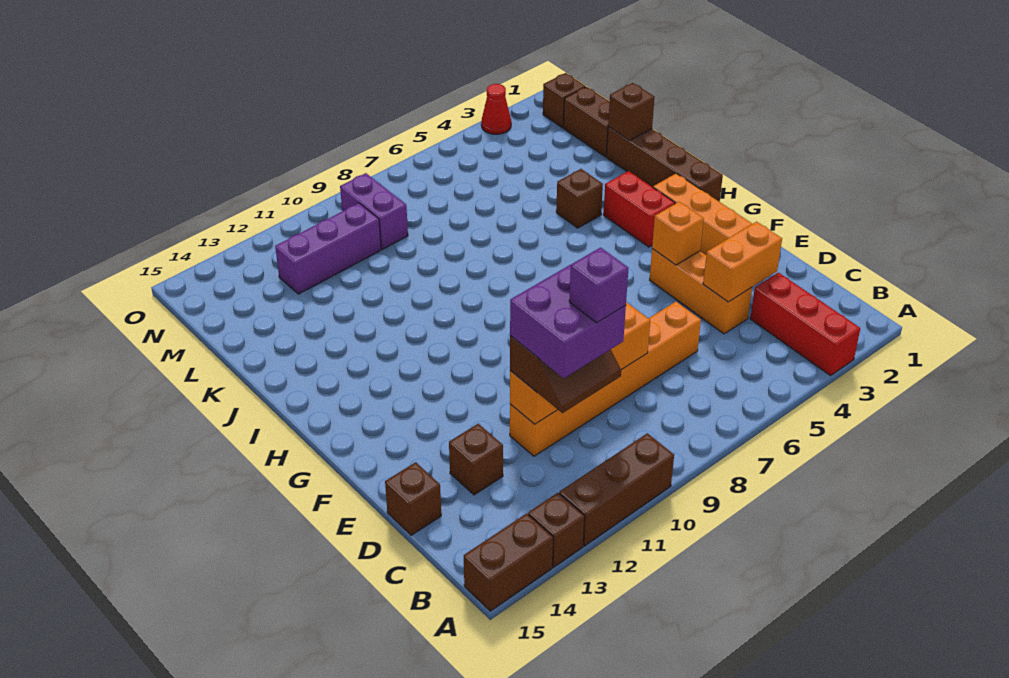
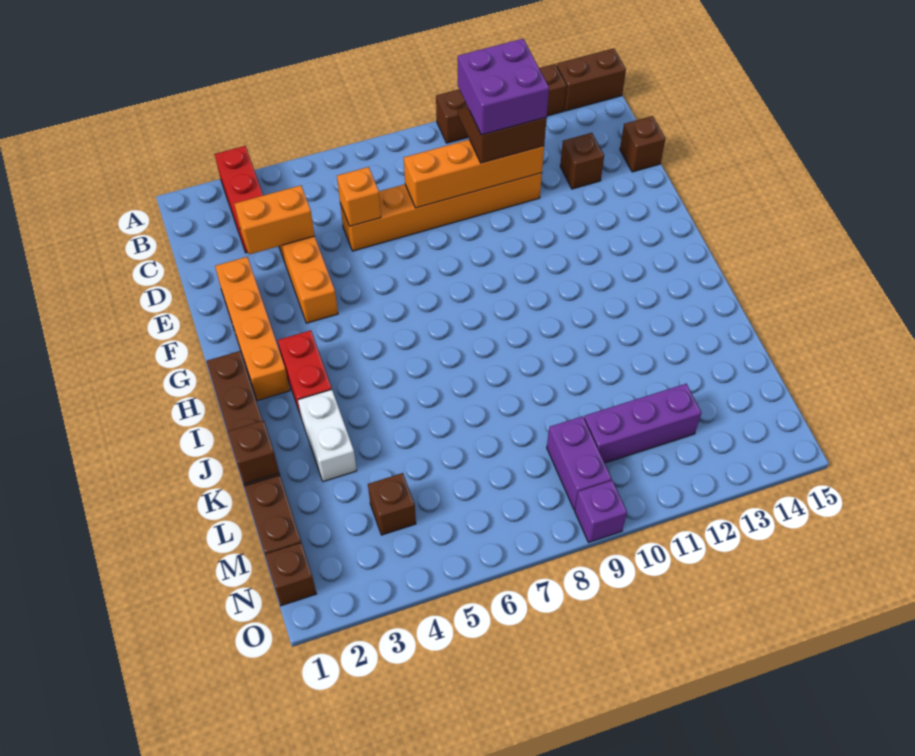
purple 1x1 brick [569,247,628,323] -> purple 1x1 brick moved to [575,480,627,542]
orange 1x1 brick [652,202,704,265] -> orange 1x1 brick moved to [337,167,381,226]
none -> white 1x2 brick [298,390,357,482]
brown 1x1 brick [556,169,603,228] -> brown 1x1 brick moved to [368,473,416,535]
red 1x1 cone [481,84,511,134] -> none

